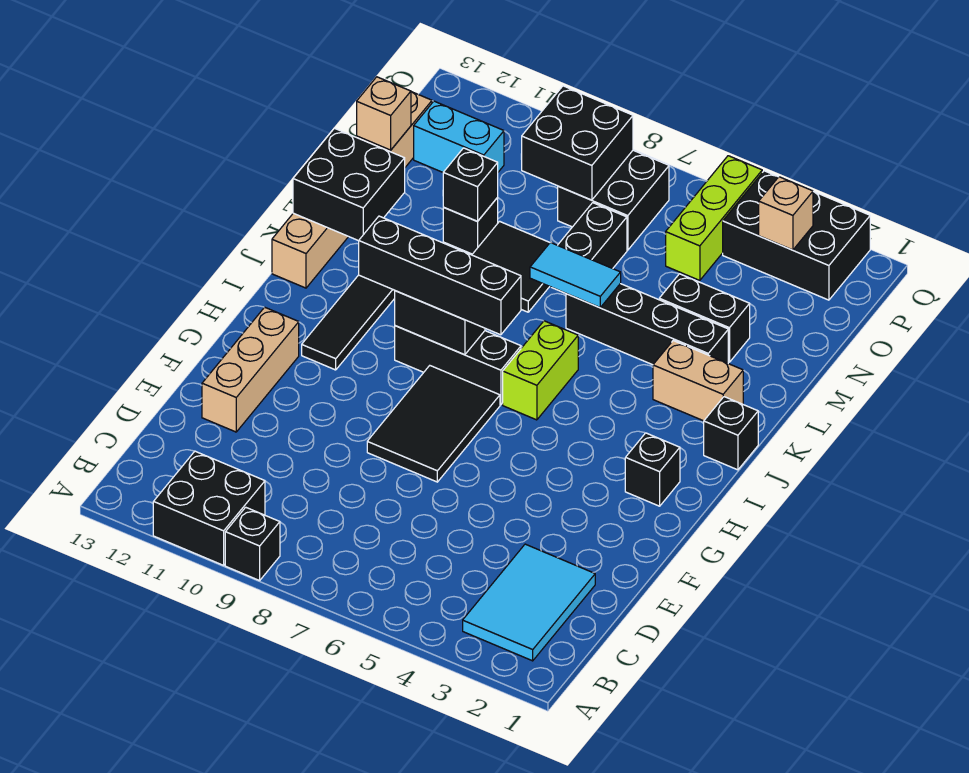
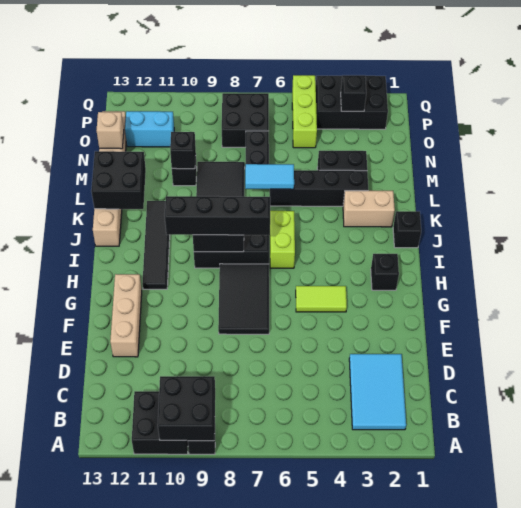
none -> lime 1x2 tile [296,286,347,312]
black 2x2 brick [522,86,633,200] -> black 2x2 brick moved to [158,376,215,441]
tan 1x1 brick [759,177,813,250] -> black 1x1 brick [341,75,366,111]

